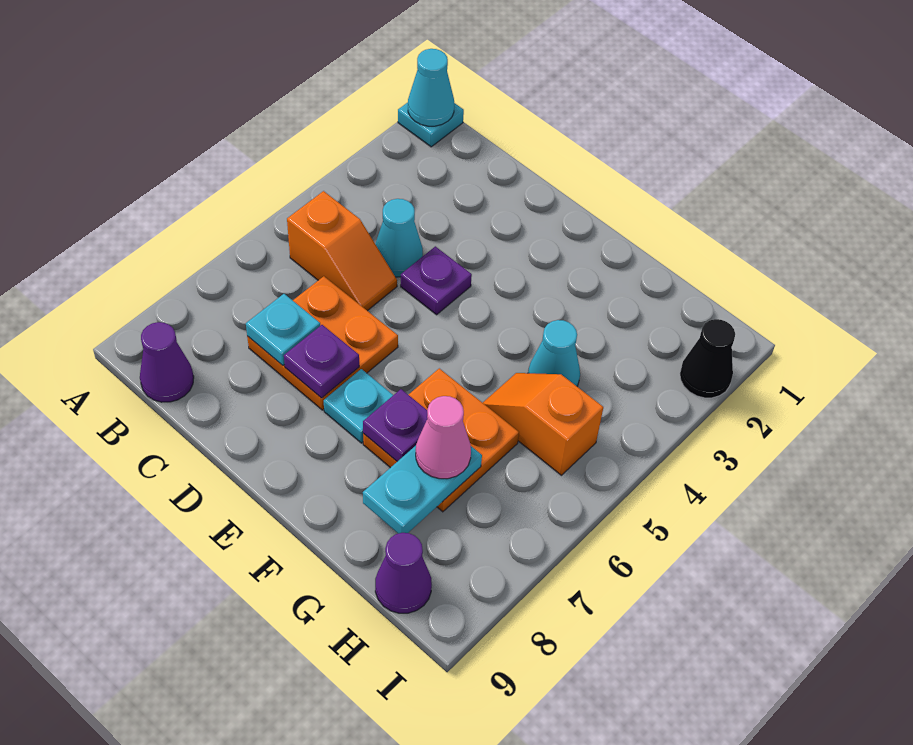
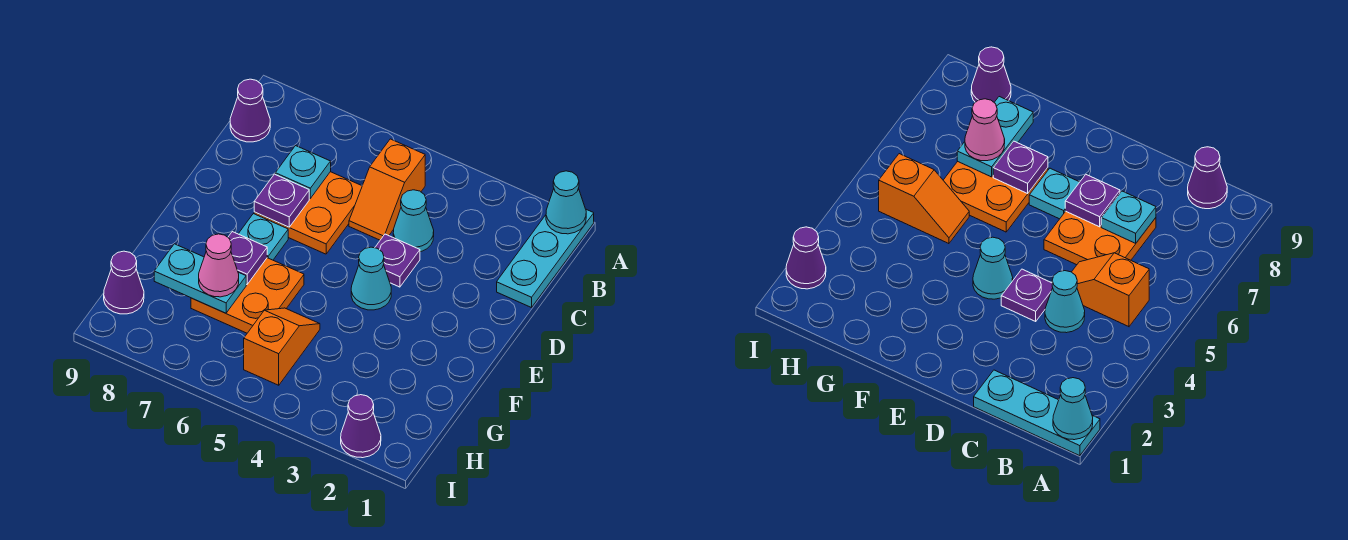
cyan 1x1 plate [398,102,464,147] -> cyan 1x3 plate [497,209,594,308]
cyan 1x1 cone [528,320,580,386] -> cyan 1x1 cone moved to [351,247,391,310]
black 1x1 cone [680,319,735,398] -> purple 1x1 cone [341,395,381,458]

